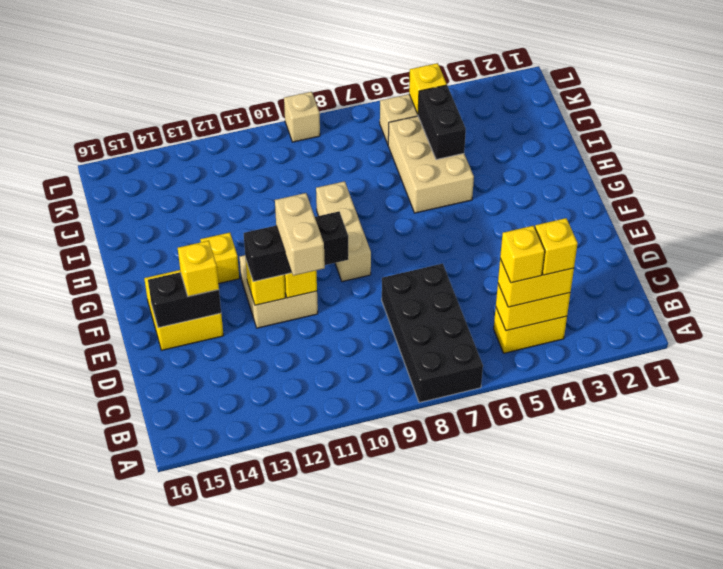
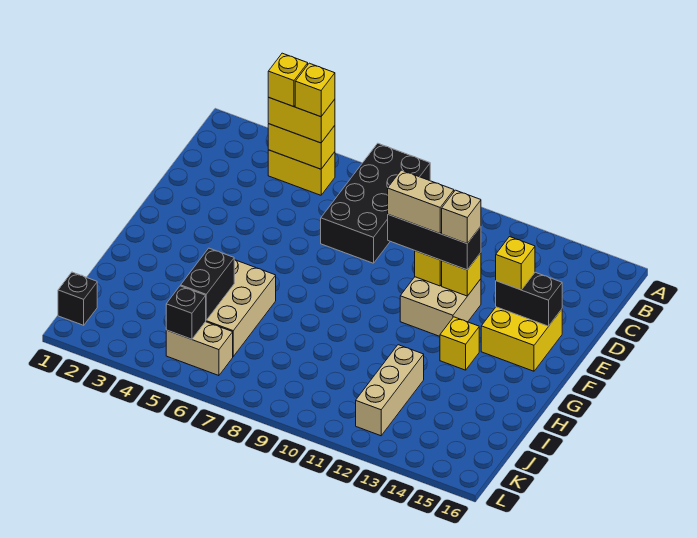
tan 1x2 brick [275,193,325,276] -> tan 1x2 brick turned to [388,170,454,233]
tan 1x3 brick [316,181,371,282] -> tan 1x3 brick moved to [356,345,424,436]
none -> black 1x1 brick [58,272,97,325]
yellow 1x1 brick [409,63,447,114] -> black 1x1 brick [166,286,206,339]
tan 1x1 brick [284,92,320,142] -> tan 1x1 brick moved to [442,190,481,243]

